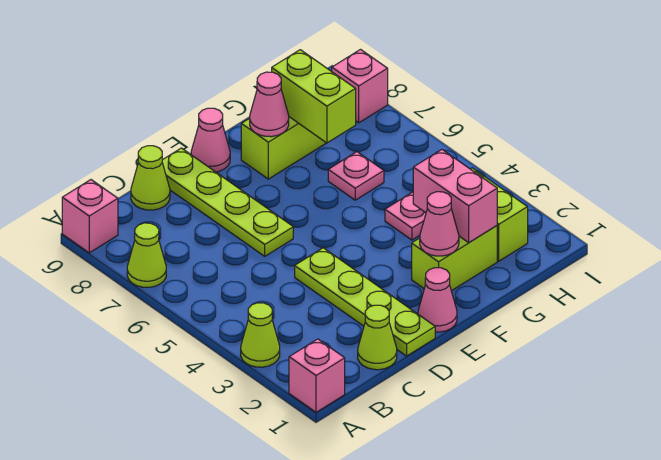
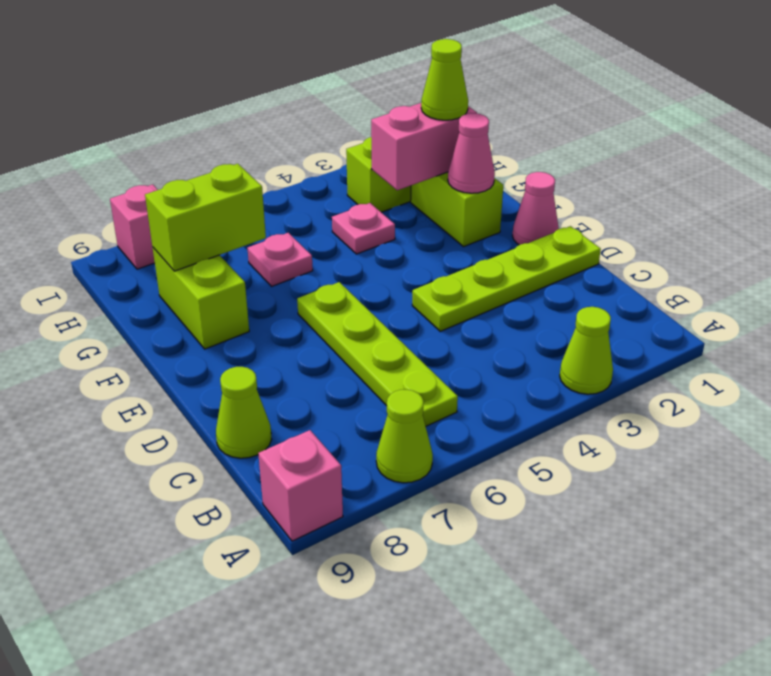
pink 1x1 brick [289,339,345,412] -> none
lime 1x1 cone [358,305,397,370] -> lime 1x1 cone moved to [421,39,468,120]
lime 1x4 plate [162,148,293,256] -> lime 1x4 plate turned to [297,282,458,426]
pink 1x1 cone [191,108,230,172] -> none
pink 1x1 cone [250,72,289,137] -> none

